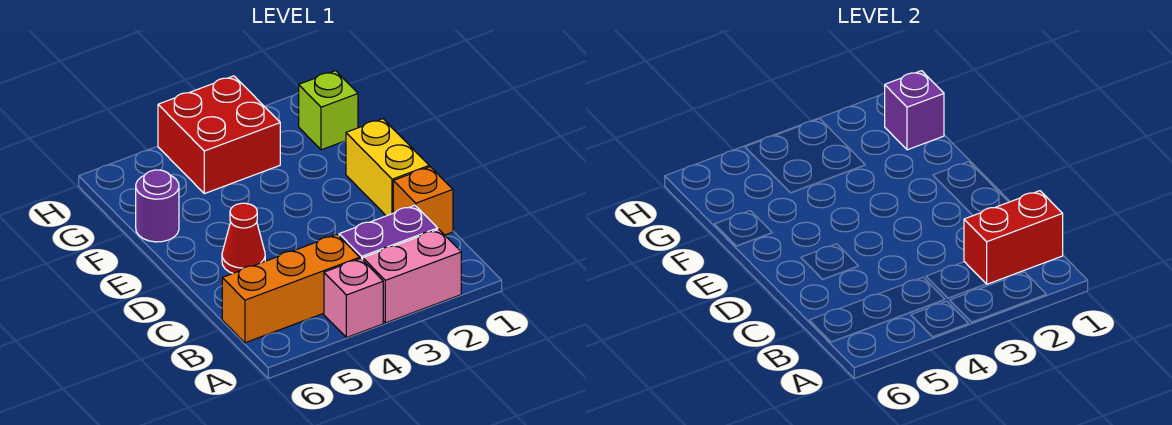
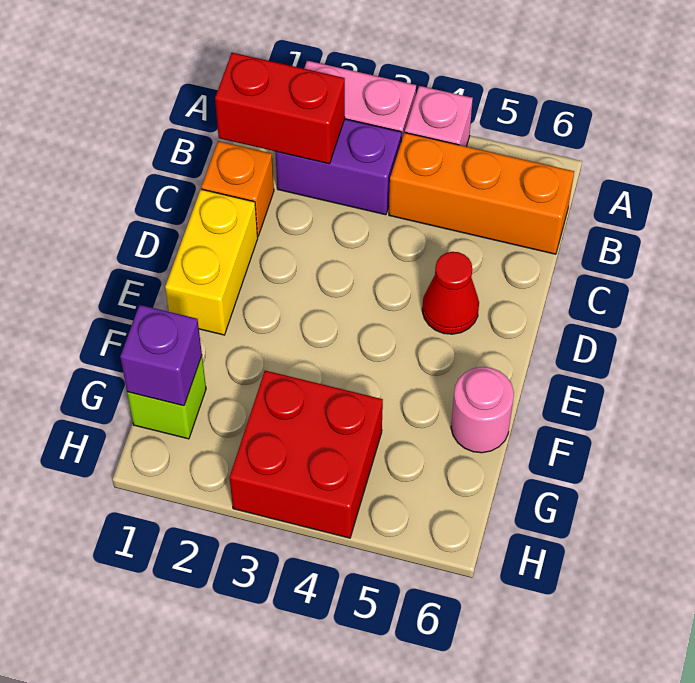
purple 1x1 round brick [136,170,179,242] -> pink 1x1 round brick [451,367,514,453]

